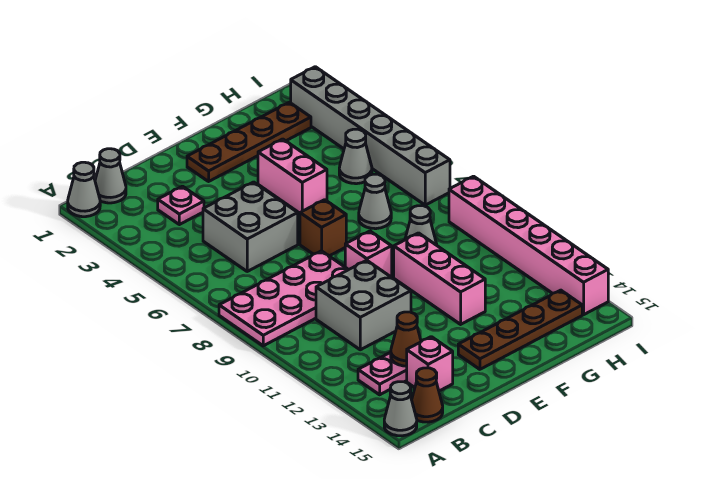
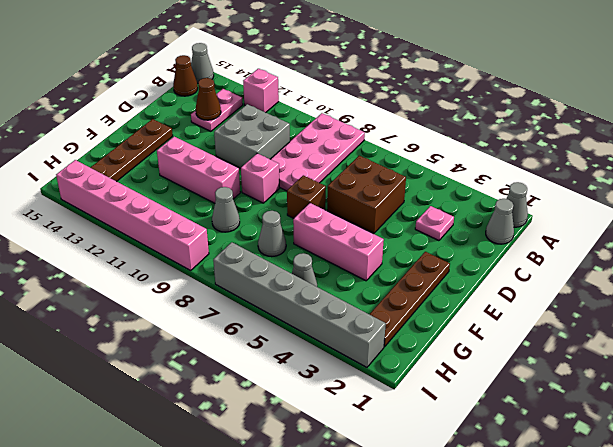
grey 2x2 brick [203,182,298,271] -> brown 2x2 brick [327,156,406,233]
pink 1x1 brick [407,337,453,391] -> pink 1x1 brick moved to [243,69,279,113]
pink 1x2 brick [258,139,327,213] -> pink 1x3 brick [293,203,384,281]

